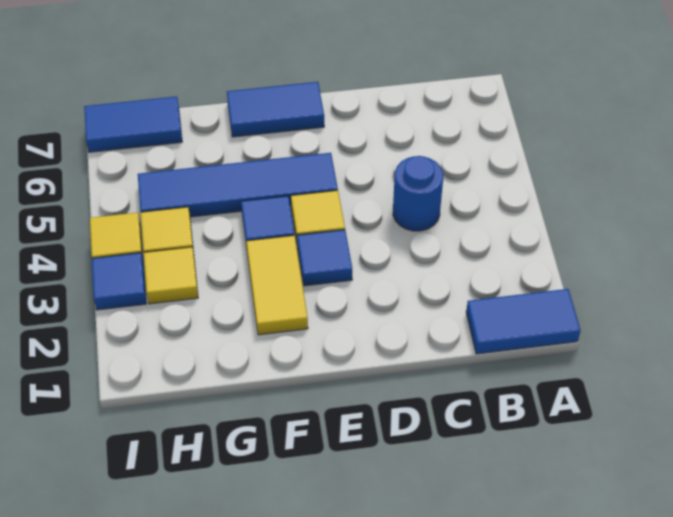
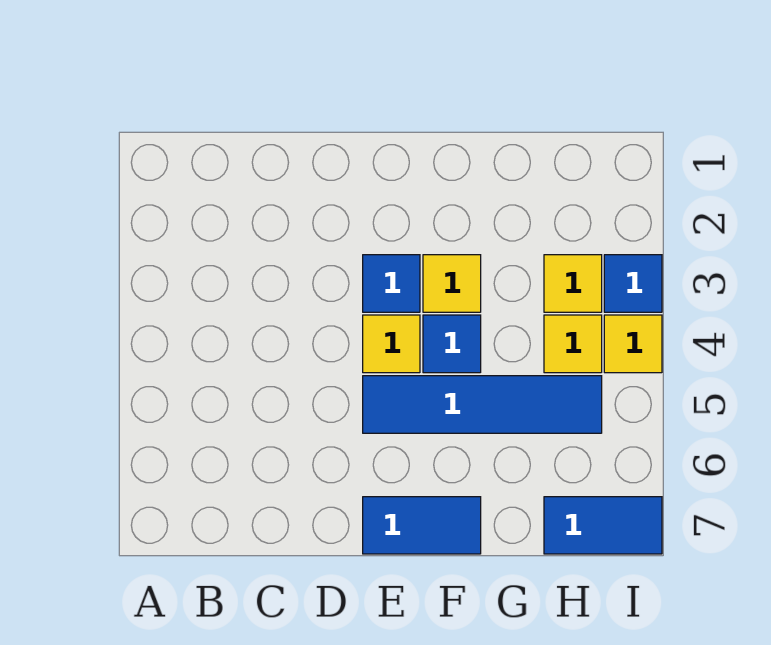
blue 1x2 tile [466,289,581,354] -> none
blue 1x1 round brick [393,156,443,231] -> none
yellow 1x2 tile [246,235,308,335] -> yellow 1x1 tile [423,255,481,312]

